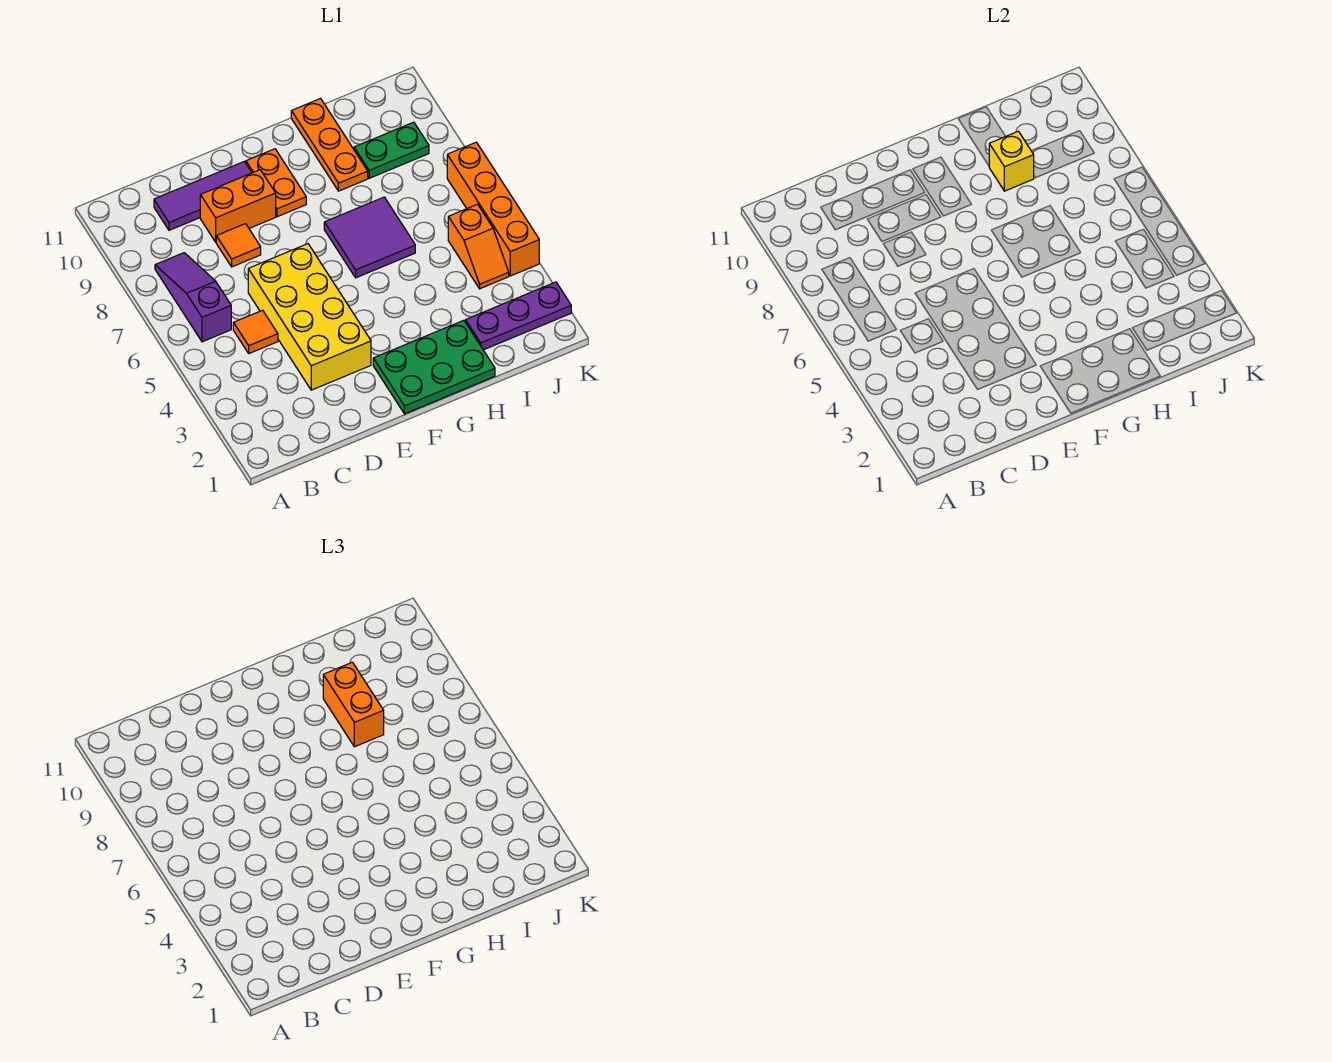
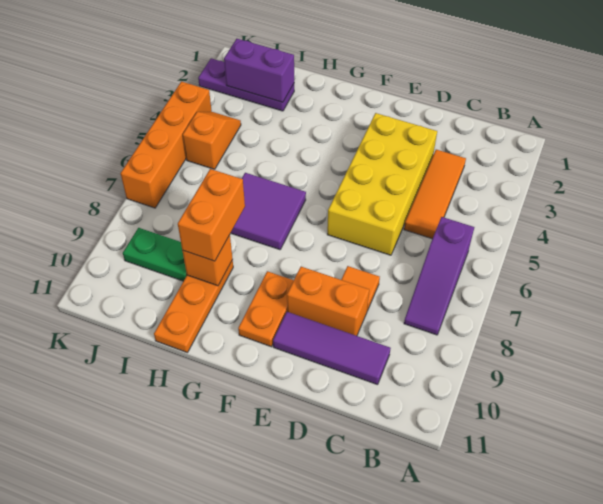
orange 1x1 tile [233,310,278,353] -> orange 1x3 tile [404,150,466,239]
green 2x3 plate [373,320,495,414] -> none
yellow 1x1 brick [989,131,1034,191] -> orange 1x1 brick [182,235,233,286]
none -> purple 1x2 brick [224,39,294,102]

